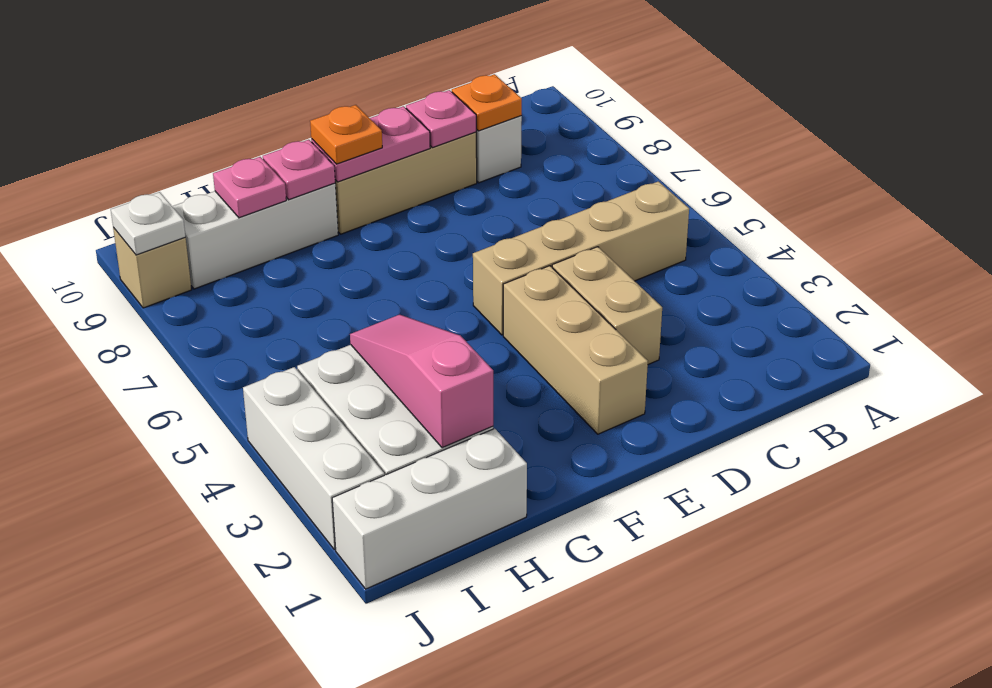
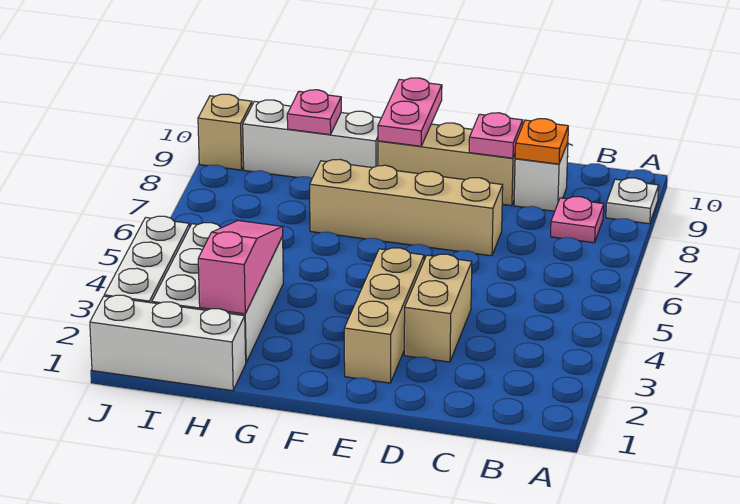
tan 1x4 brick [473,181,689,335] -> tan 1x4 brick moved to [310,159,503,256]
pink 1x2 plate [311,106,430,182] -> pink 1x2 plate turned to [378,78,442,146]
orange 1x1 plate [310,105,382,164] -> none
pink 1x1 plate [263,140,335,200] -> pink 1x1 plate moved to [551,197,604,243]
white 1x1 plate [111,192,185,255] -> white 1x1 plate moved to [606,178,659,224]

